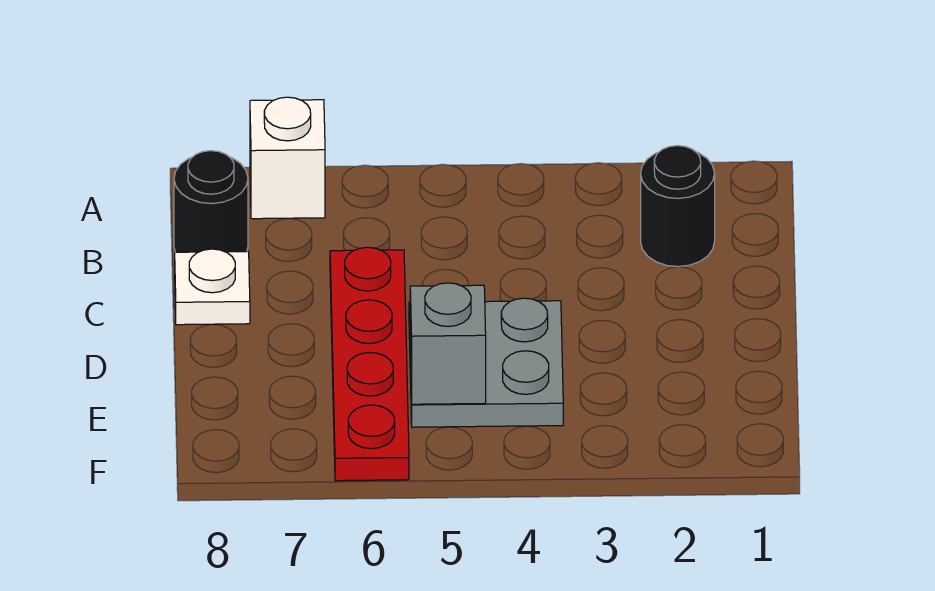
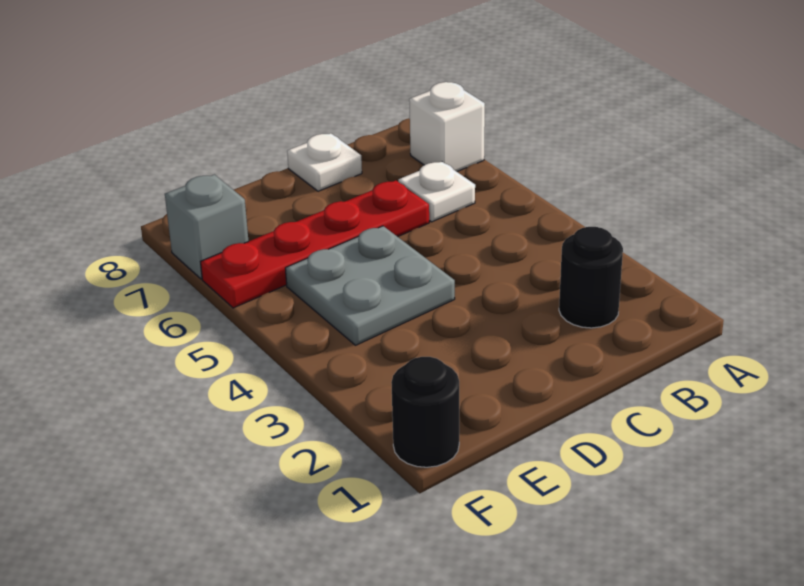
none -> white 1x1 plate [398,161,475,222]
black 1x1 round brick [174,151,248,252] -> black 1x1 round brick moved to [391,357,459,467]
grey 1x1 brick [410,283,486,404] -> grey 1x1 brick moved to [165,174,248,279]

